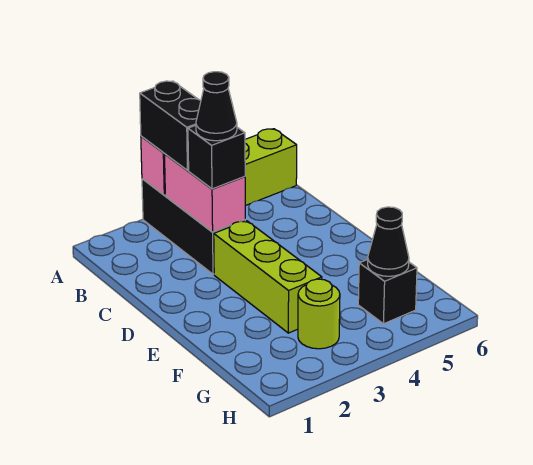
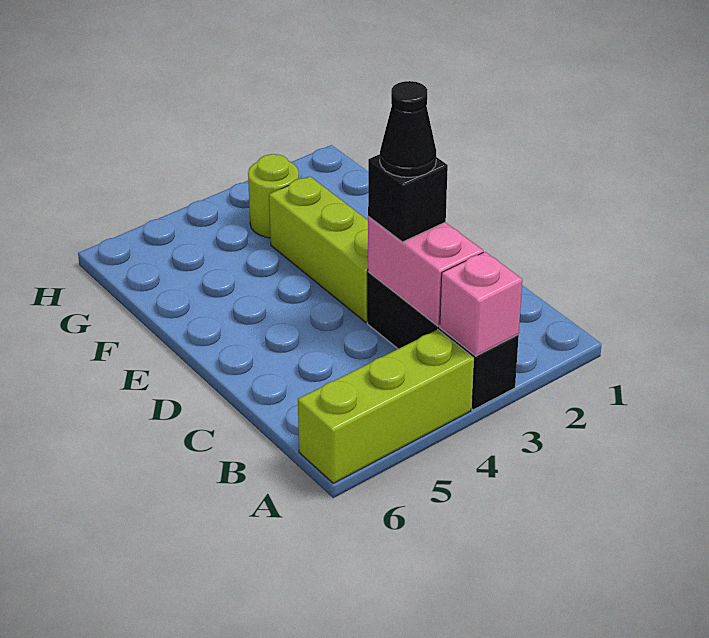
black 1x2 brick [140,81,201,171] -> none
black 1x1 brick [358,259,417,324] -> none
black 1x1 cone [368,207,409,276] -> none

